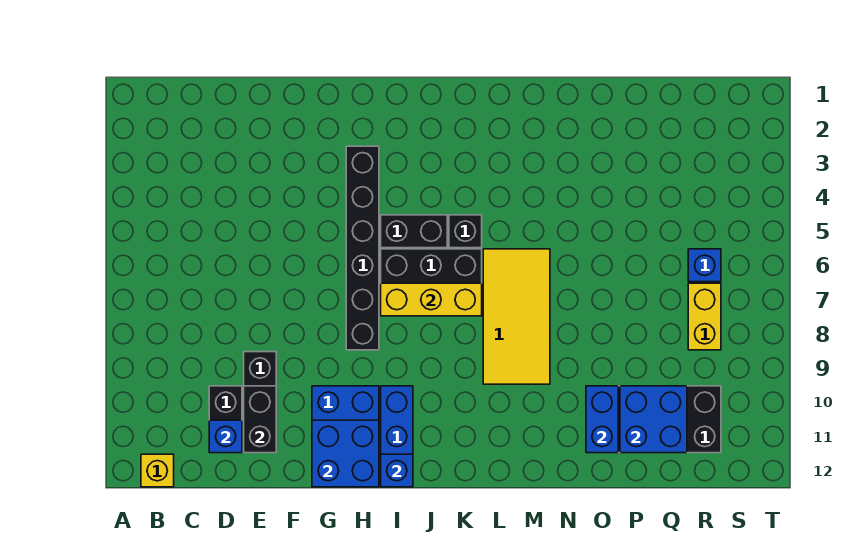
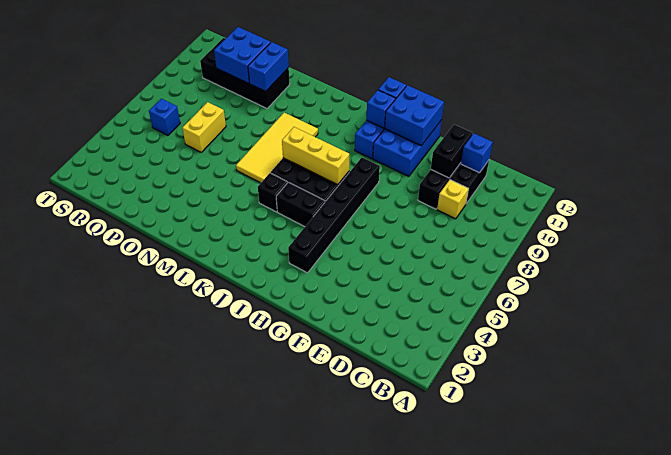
yellow 1x1 brick [141,454,174,487] -> yellow 1x1 brick moved to [437,180,468,219]
none -> blue 1x1 brick [366,90,395,128]
yellow 1x2 brick [688,283,721,350] -> yellow 1x2 brick moved to [182,102,226,152]

